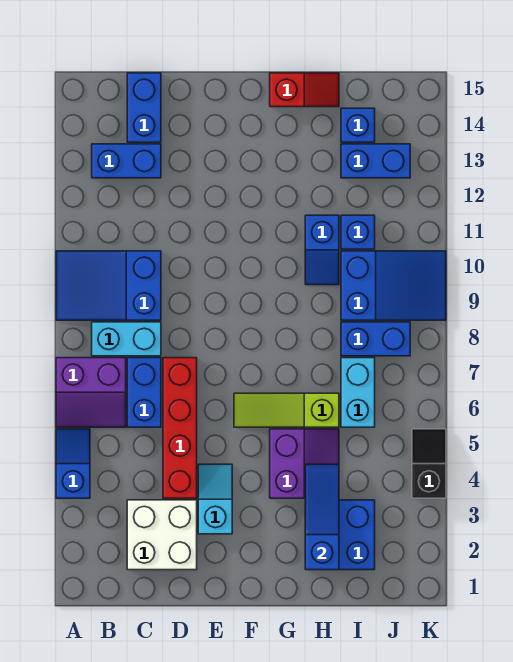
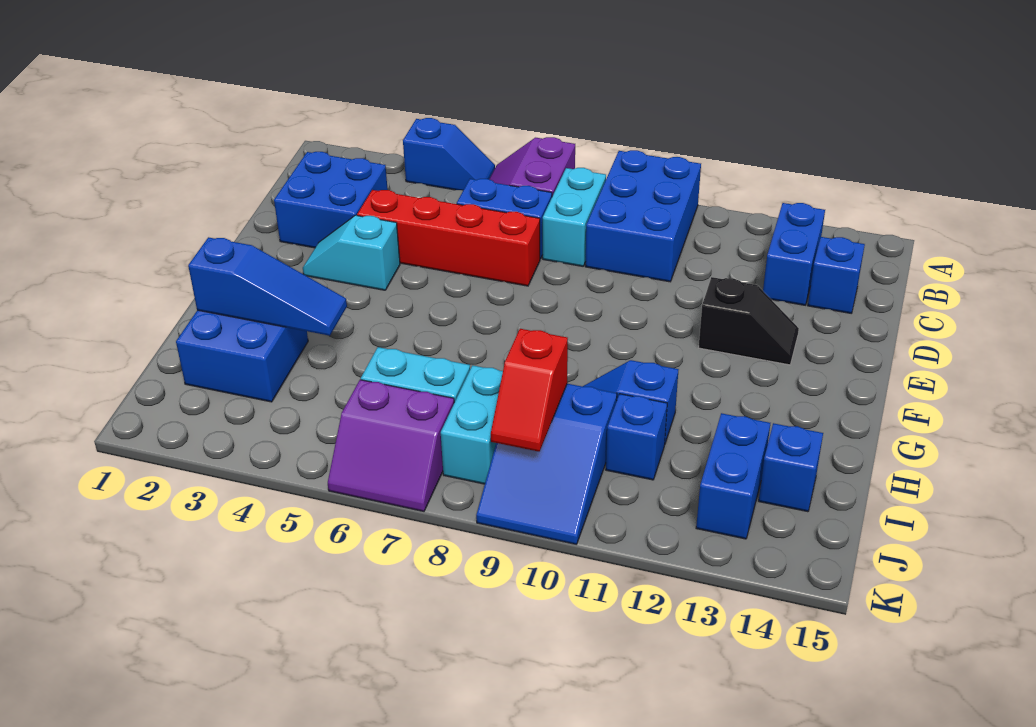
blue 2x3 slope [56,251,161,320] -> blue 2x3 brick [585,150,701,282]
white 2x2 brick [127,500,197,570] -> blue 2x2 brick [274,152,388,248]
blue 1x2 brick [127,73,161,142] -> blue 1x1 brick [808,237,865,313]
cyan 1x2 slope [198,464,232,534] -> cyan 1x2 slope turned to [303,215,400,290]
lime 1x3 slope [234,393,339,427] -> none
purple 2x2 slope [270,429,339,498] -> purple 2x2 slope moved to [328,380,454,511]
red 1x2 slope [270,73,339,107] -> red 1x2 slope moved to [491,329,568,452]
blue 1x2 brick [341,322,410,356] -> cyan 1x2 brick [441,365,503,484]
black 1x2 slope [412,429,446,498] -> black 1x2 slope moved to [699,277,799,365]

